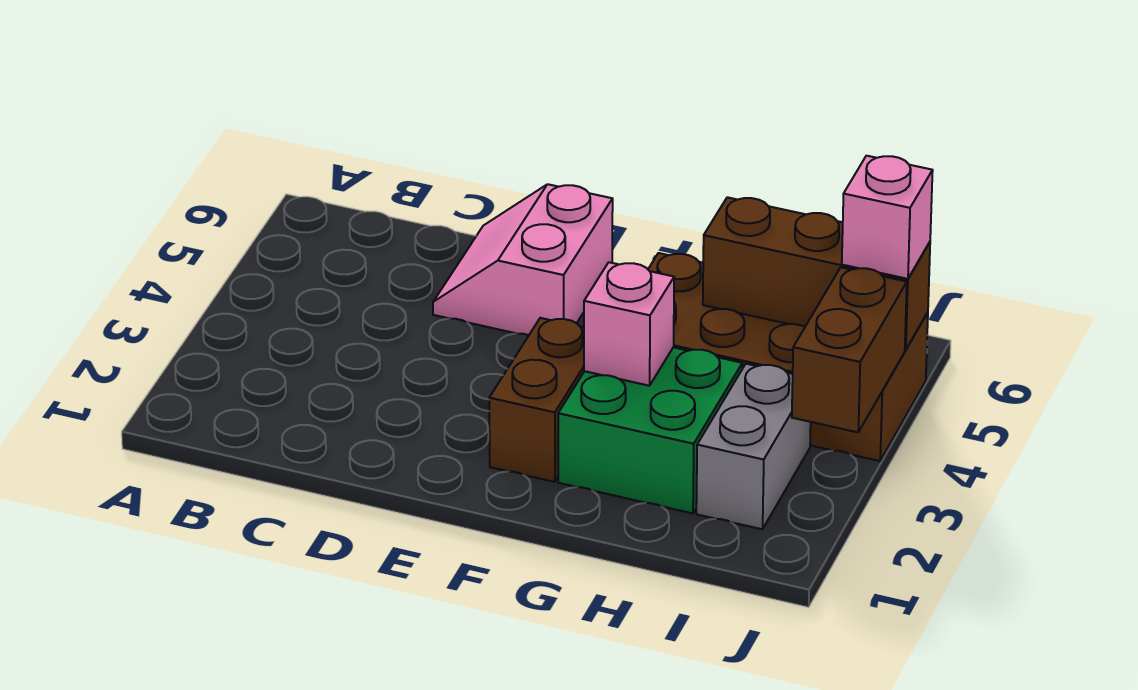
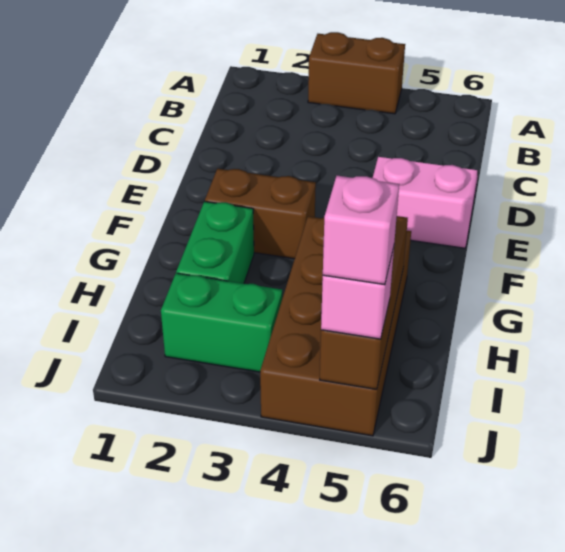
green 2x2 brick [558,347,742,513] -> green 1x2 brick [176,201,254,283]
pink 1x1 brick [584,262,674,386] -> pink 1x1 brick moved to [323,176,399,285]
grey 1x2 brick [696,364,811,529] -> green 1x2 brick [161,273,282,372]
brown 1x2 brick [792,267,907,432] -> brown 1x2 brick moved to [308,32,405,114]

